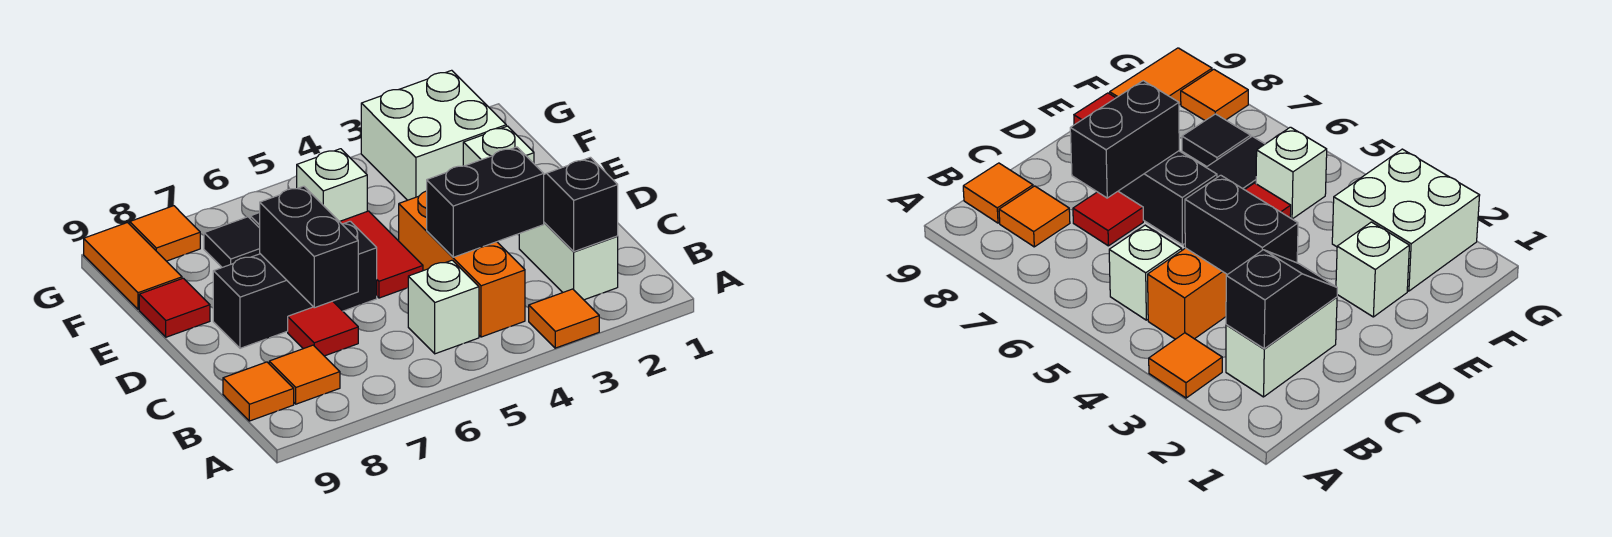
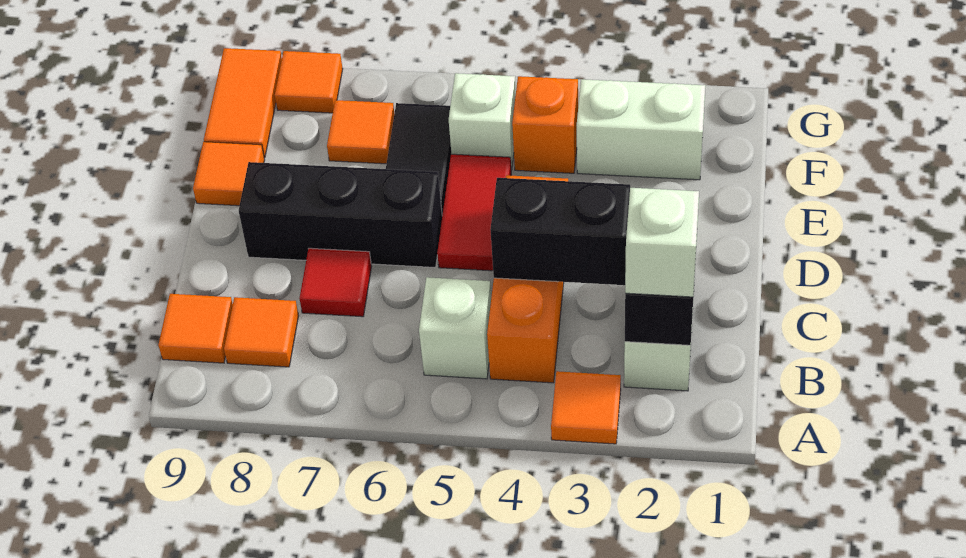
black 1x2 brick [260,186,358,308] -> none
white 1x1 brick [463,126,534,166] -> white 1x1 brick moved to [625,188,699,297]
red 1x1 tile [139,278,210,337] -> orange 1x1 tile [193,142,265,206]
white 2x2 brick [361,70,506,200] -> white 1x2 brick [577,79,705,180]
none -> orange 1x1 brick [512,76,578,173]
black 1x1 tile [204,217,260,267] -> orange 1x1 tile [327,100,394,164]

